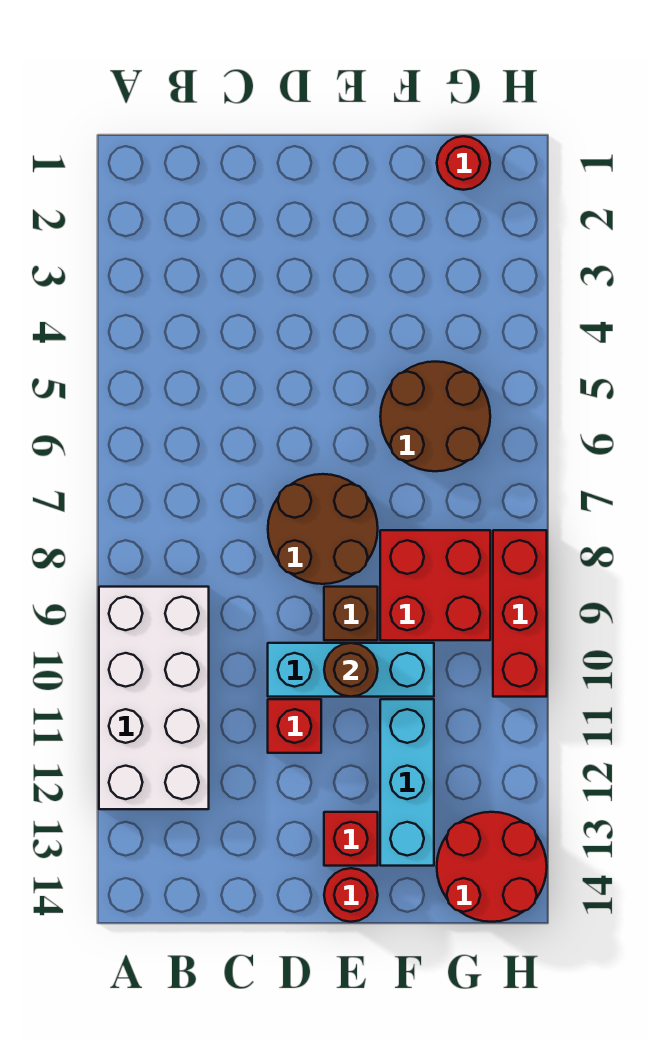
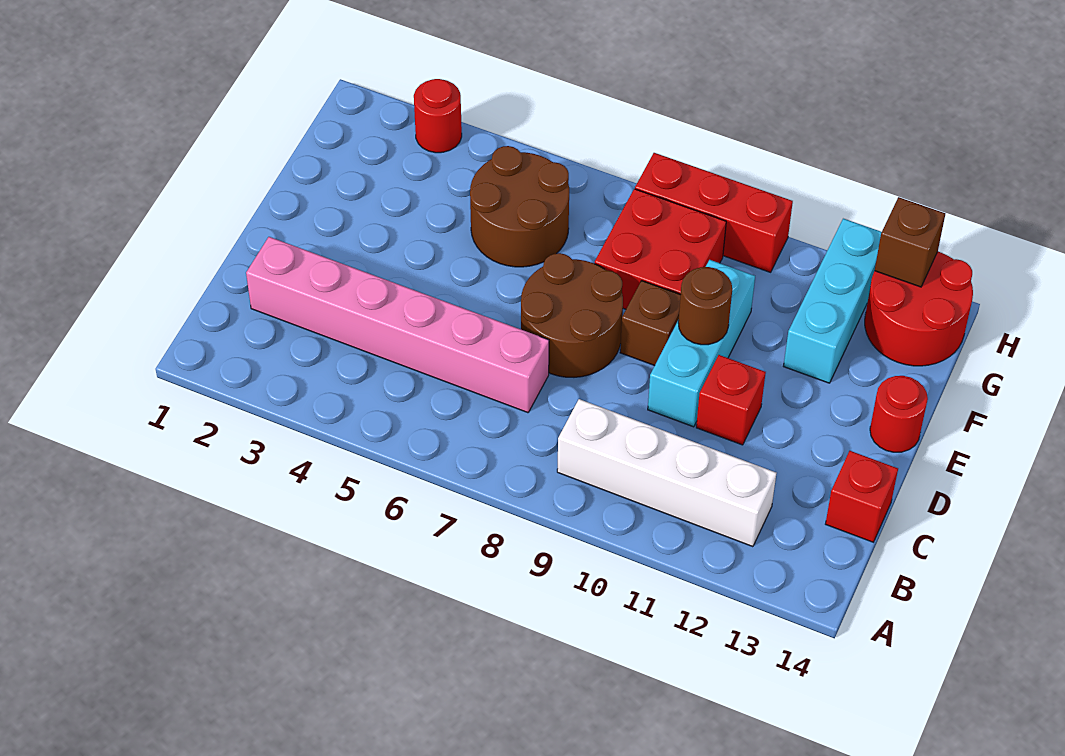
white 2x4 brick [99,587,209,809] -> white 1x4 brick [557,399,776,547]
none -> pink 1x6 brick [246,237,549,413]
red 1x1 brick [324,812,378,866] -> red 1x1 brick moved to [826,451,898,542]
cyan 1x3 brick [380,699,434,866] -> cyan 1x3 brick turned to [784,219,882,383]
red 1x1 round brick [437,136,490,190] -> red 1x1 round brick moved to [414,79,462,153]
none -> brown 1x1 brick [875,197,945,287]

